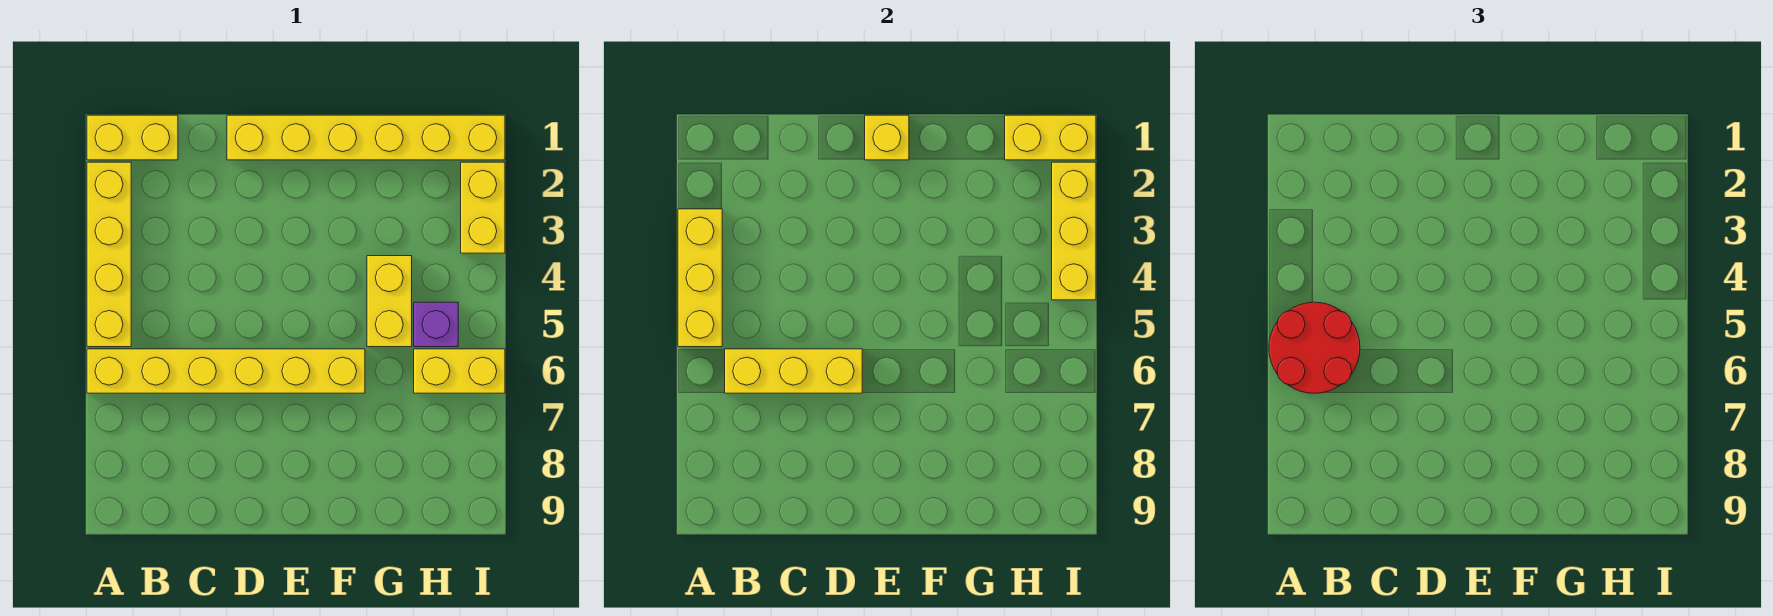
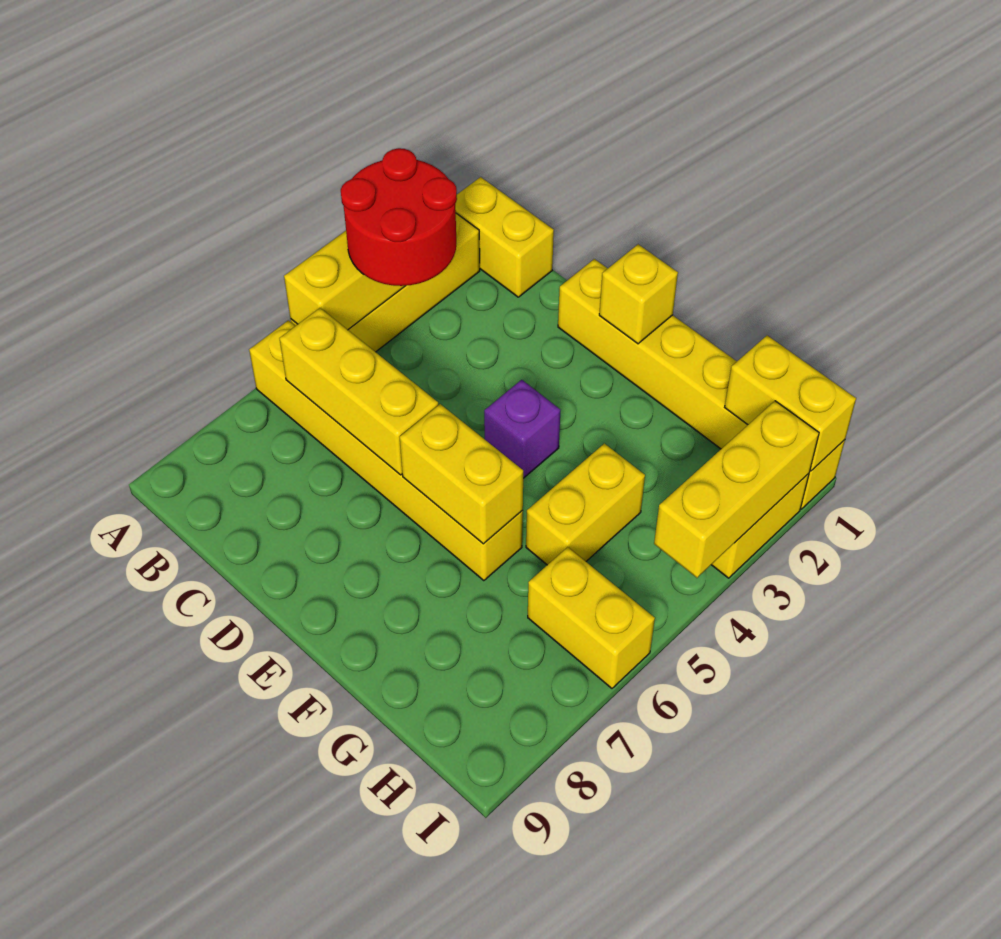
red 2x2 round brick [1269,302,1360,393] -> red 2x2 round brick moved to [341,148,457,286]
none -> yellow 1x2 brick [400,404,523,544]
purple 1x1 brick [414,302,458,347] -> purple 1x1 brick moved to [484,380,561,478]

